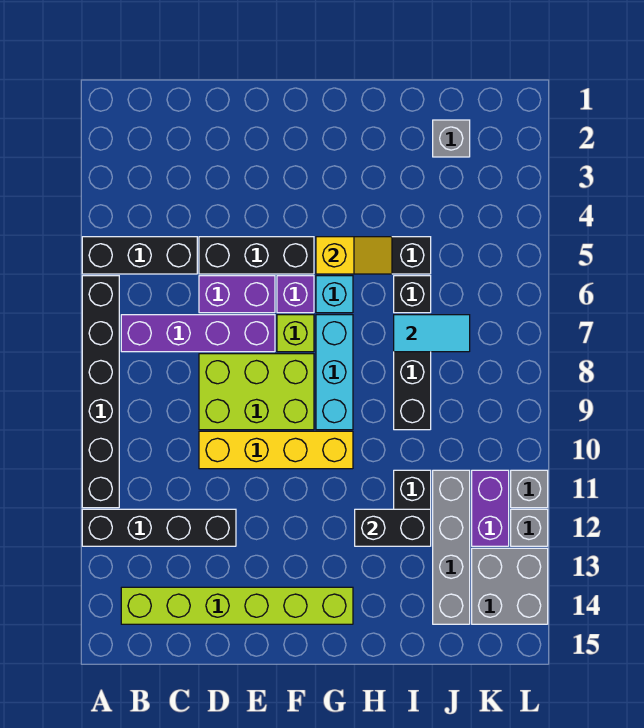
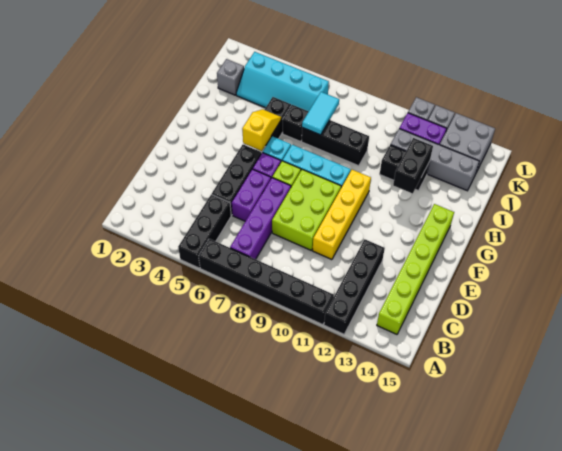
none -> cyan 2x4 slope [236,52,329,111]

